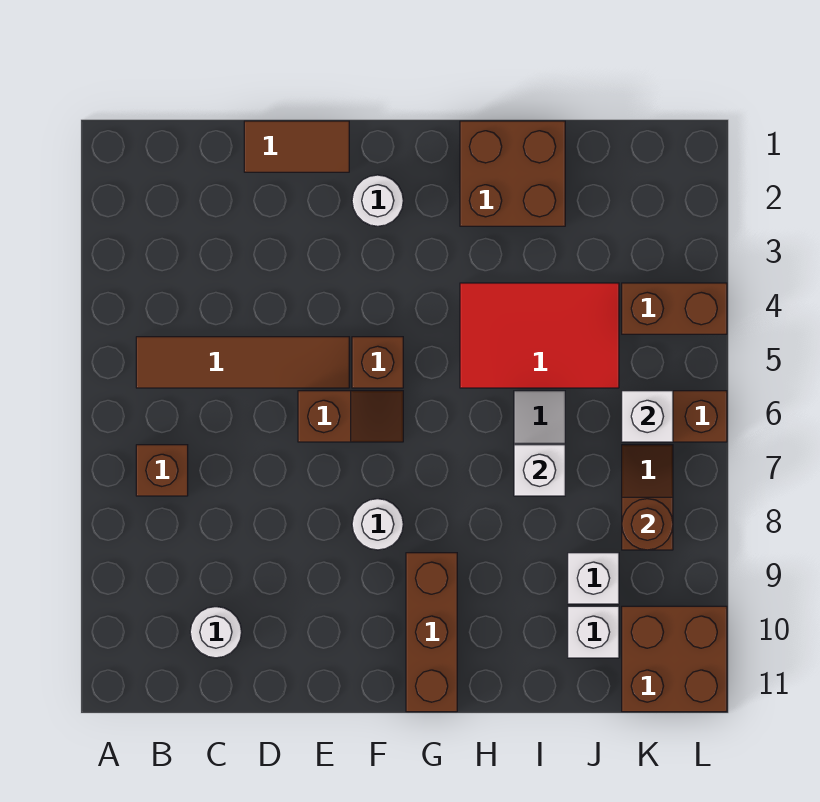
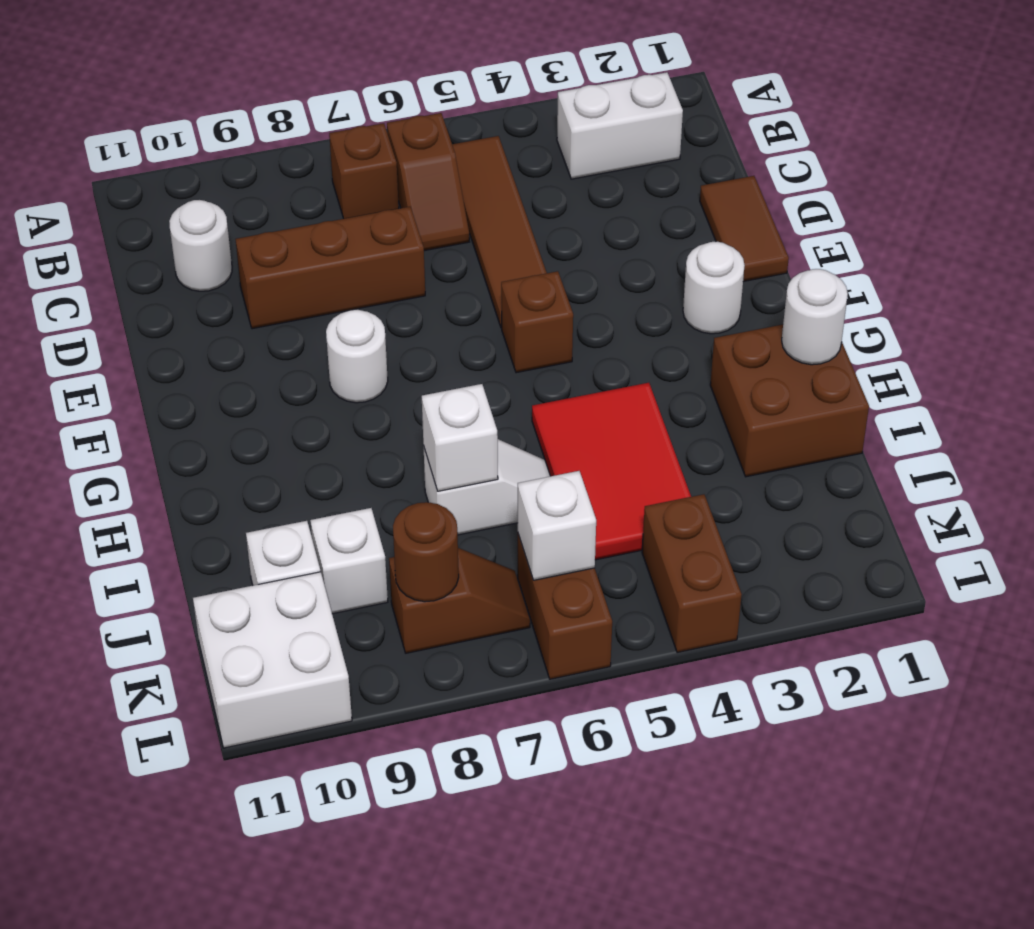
none -> white 1x2 brick [557,72,683,179]
brown 1x2 slope [298,391,403,442] -> brown 1x2 slope moved to [387,113,469,251]
brown 1x3 brick [406,553,457,712] -> brown 1x3 brick moved to [236,207,425,329]
none -> white 1x1 round brick [782,269,848,365]
brown 2x2 brick [622,606,727,712] -> white 2x2 brick [193,572,352,748]

